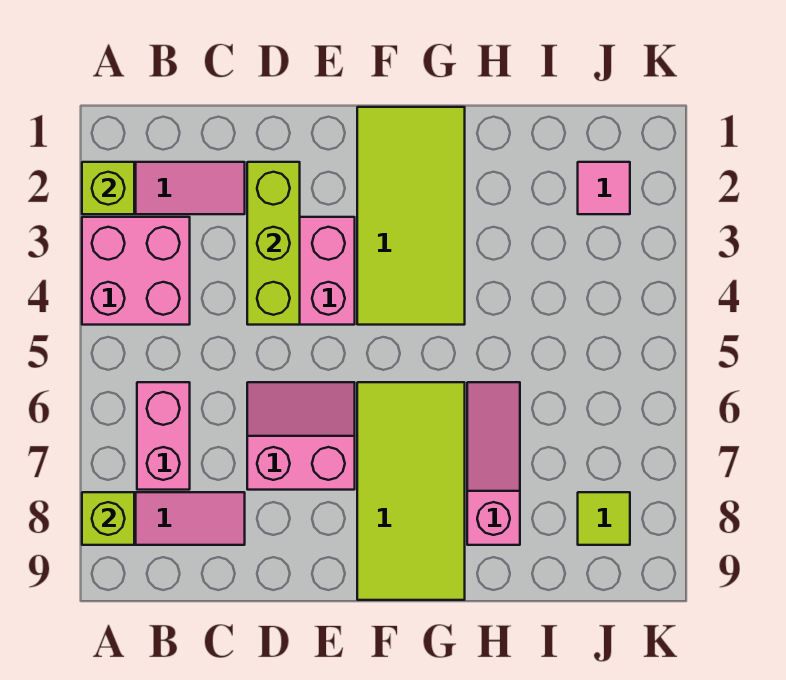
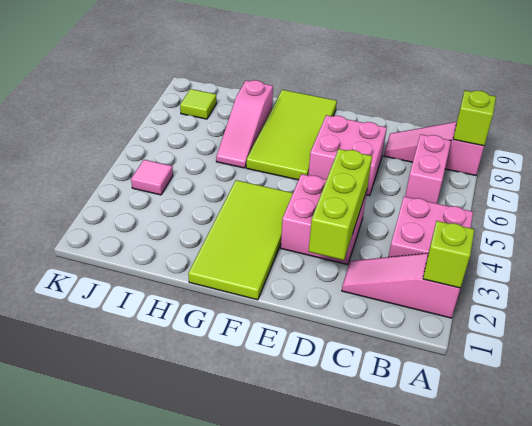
pink 2x2 slope [247,382,355,490] -> pink 2x2 brick [308,115,387,196]
pink 1x1 tile [578,162,630,214] -> pink 1x1 tile moved to [131,160,173,195]

